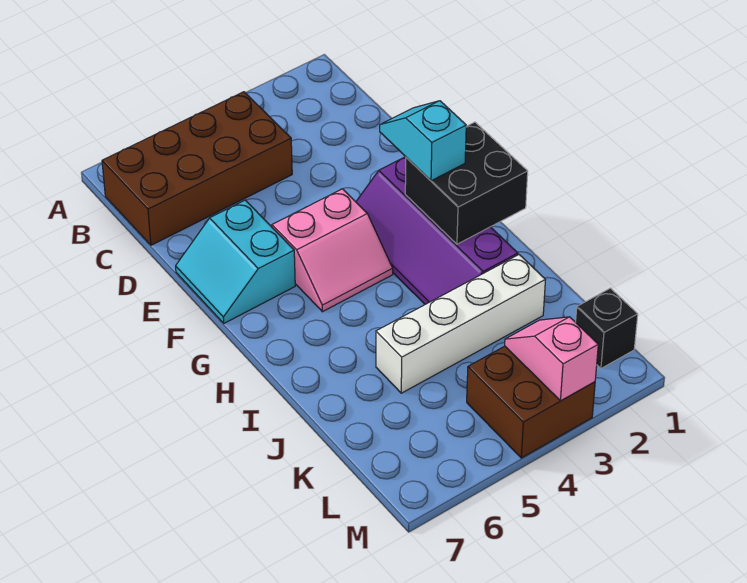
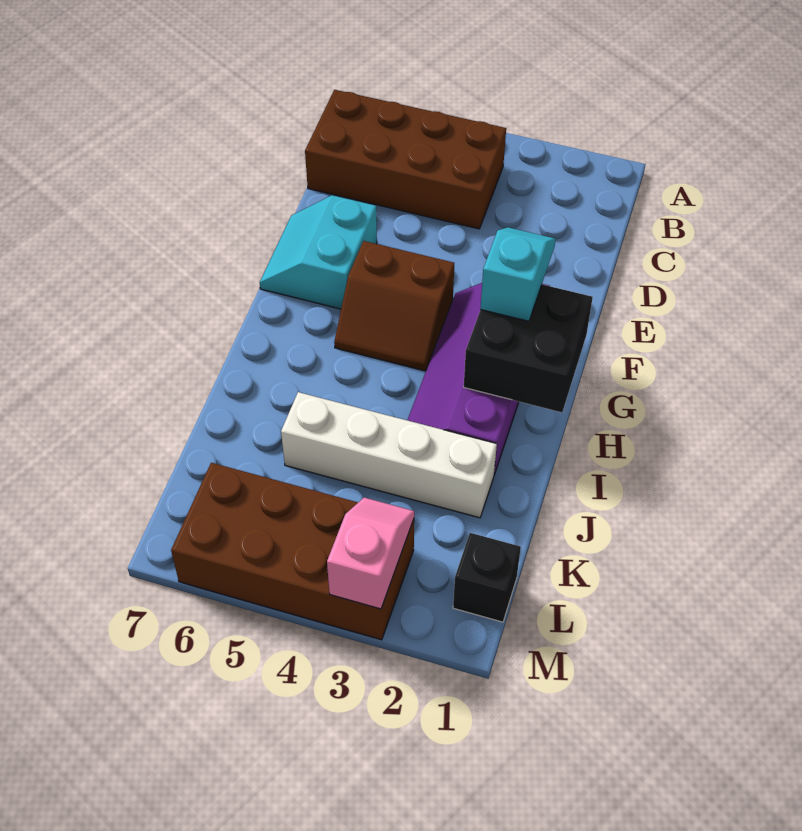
pink 2x2 slope [272,189,393,312] -> brown 2x2 slope [334,241,454,371]
brown 2x2 brick [467,346,595,458] -> brown 2x4 brick [171,463,414,640]

